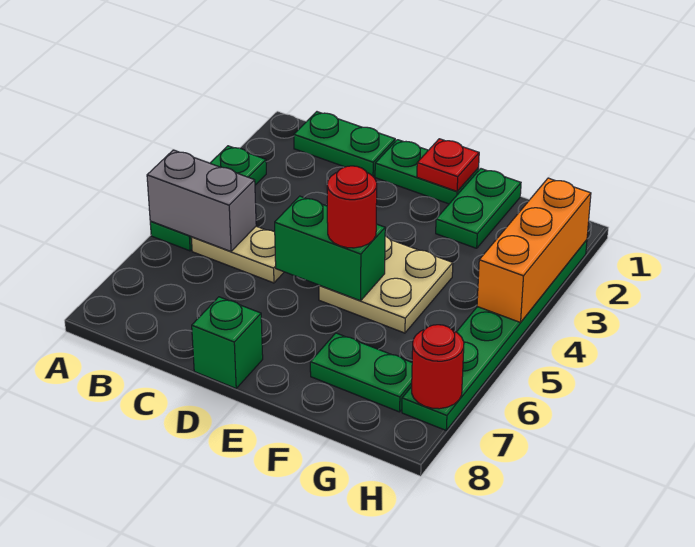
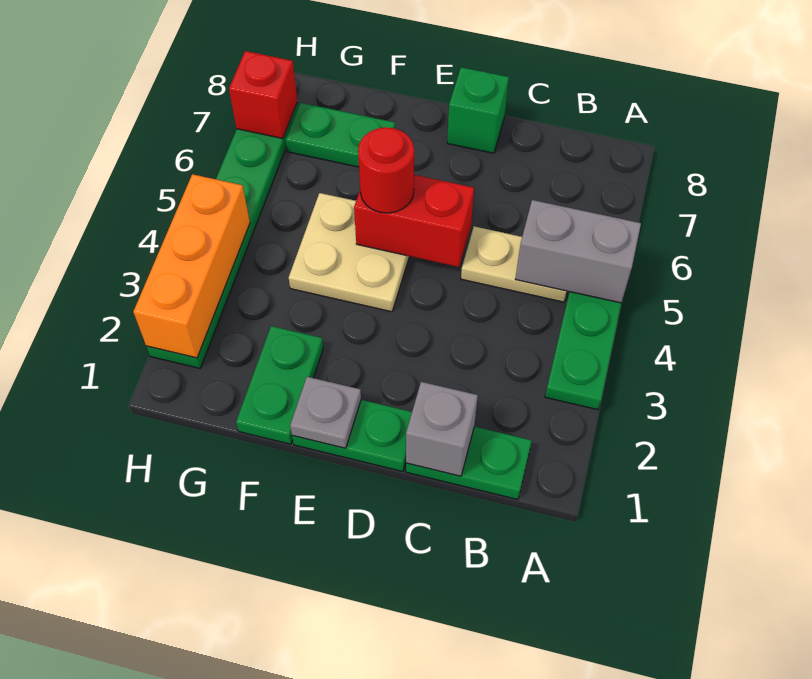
none -> grey 1x1 brick [406,382,478,476]
green 1x2 brick [275,196,385,301] -> red 1x2 brick [354,175,474,267]
red 1x1 plate [417,139,479,191] -> grey 1x1 plate [290,377,361,448]
red 1x1 round brick [412,325,464,409] -> red 1x1 brick [229,51,297,139]

